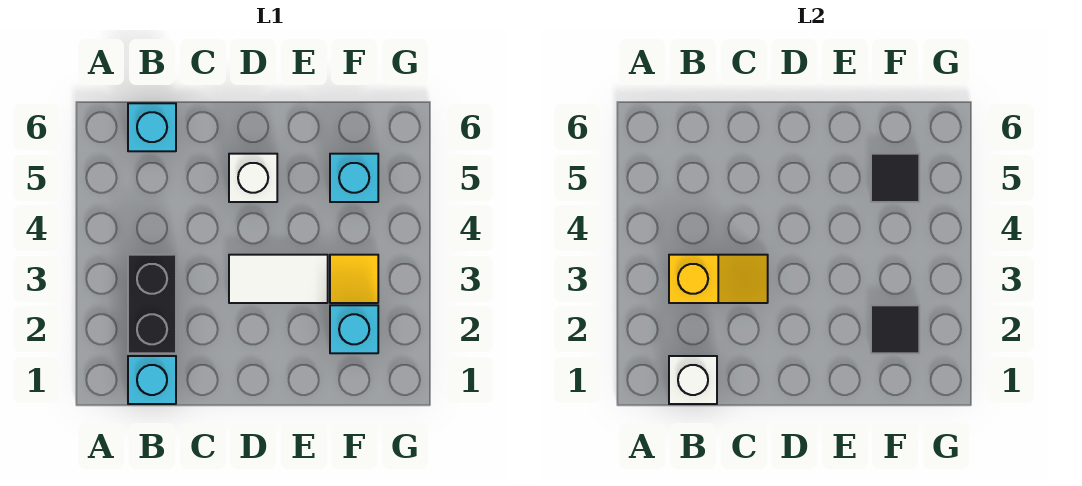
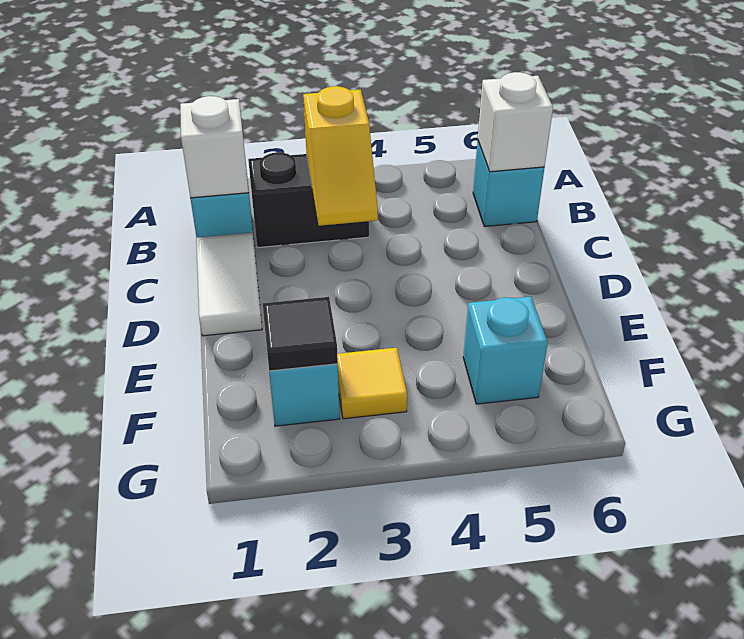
white 1x2 tile [229,255,328,303] -> white 1x2 tile moved to [196,232,262,336]
white 1x1 brick [229,154,277,202] -> white 1x1 brick moved to [478,72,553,172]
black 1x1 tile [871,154,919,202] -> none

